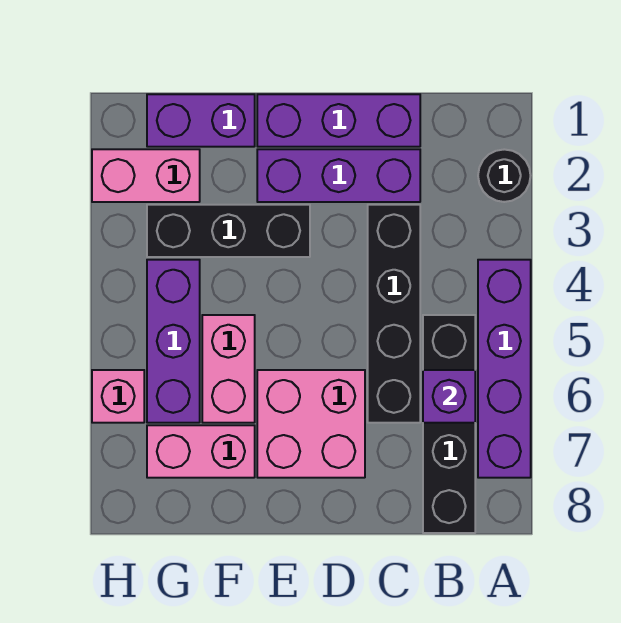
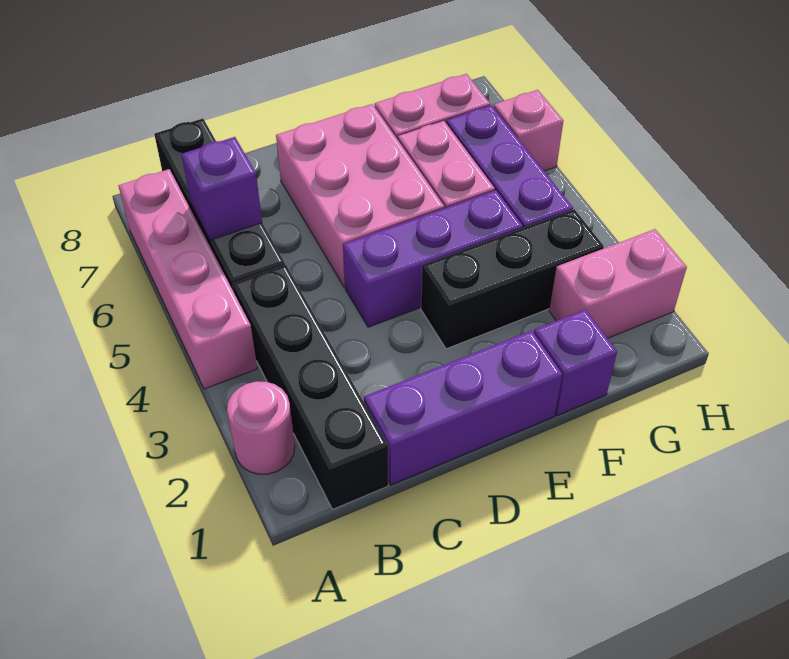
black 1x1 round brick [478,149,531,202] -> pink 1x1 round brick [227,381,295,474]
purple 1x4 brick [478,260,531,478] -> pink 1x4 brick [119,169,257,389]
purple 1x3 brick [257,149,420,202] -> purple 1x3 brick moved to [343,190,523,327]
black 1x4 brick [368,205,420,423] -> black 1x4 brick moved to [232,265,388,509]
pink 2x2 brick [257,370,365,478] -> pink 2x3 brick [276,104,444,287]
purple 1x2 brick [147,94,255,147] -> purple 1x1 brick [534,309,617,415]

